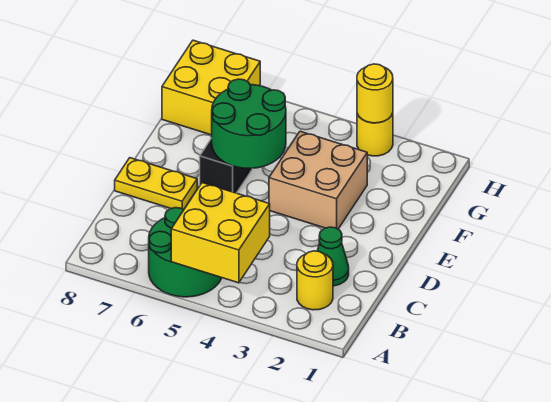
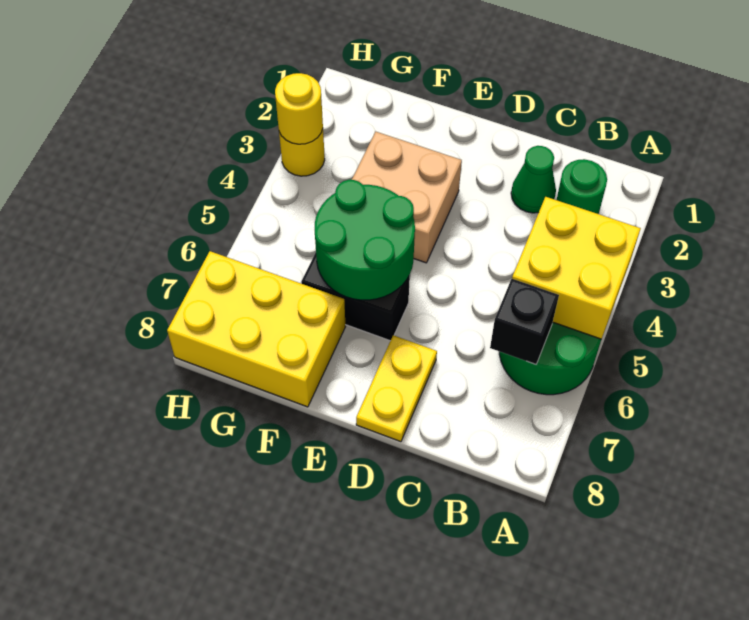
yellow 1x1 round brick [297,251,333,310] -> green 1x1 round brick [557,159,607,214]
none -> black 1x1 brick [490,279,559,364]
yellow 2x2 brick [162,40,260,135] -> yellow 2x3 brick [167,251,346,407]

